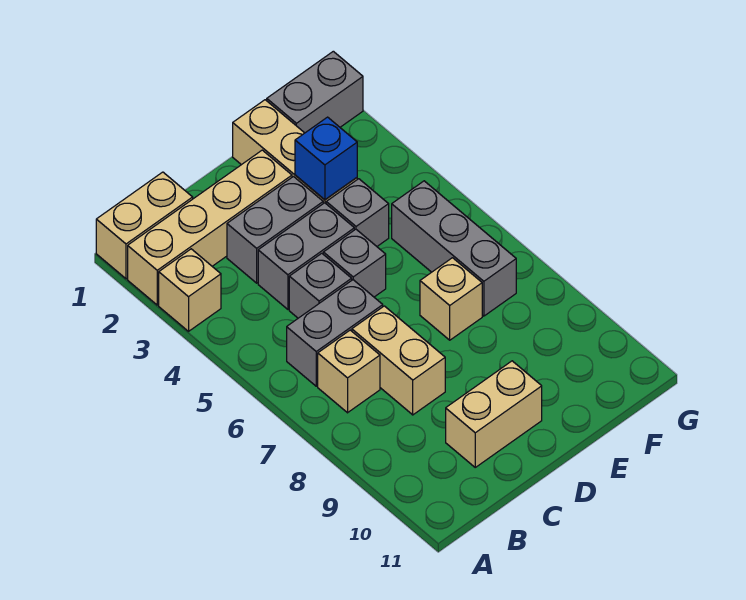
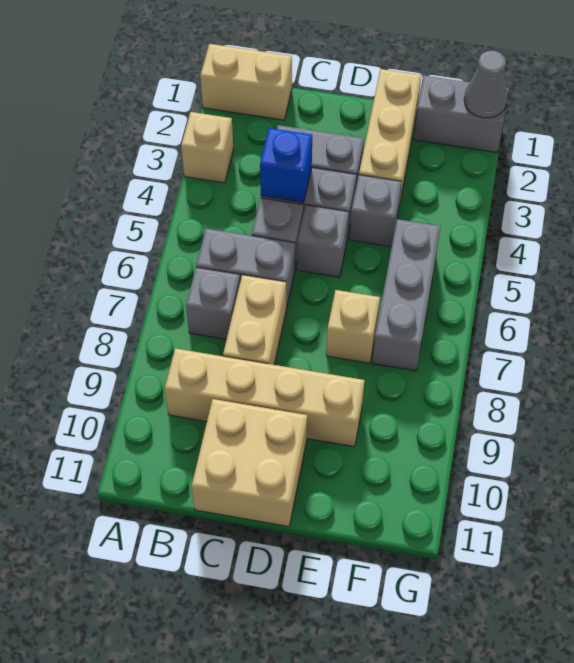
tan 1x4 brick [128,150,292,305] -> tan 1x4 brick moved to [165,348,365,447]
tan 1x1 brick [318,330,380,413] -> grey 1x1 brick [186,267,240,340]
tan 1x2 brick [446,361,542,467] -> tan 2x2 brick [192,399,307,527]
blue 1x1 brick [295,117,357,200] -> blue 1x1 brick moved to [260,128,312,202]
none -> grey 1x1 cone [464,51,507,118]

